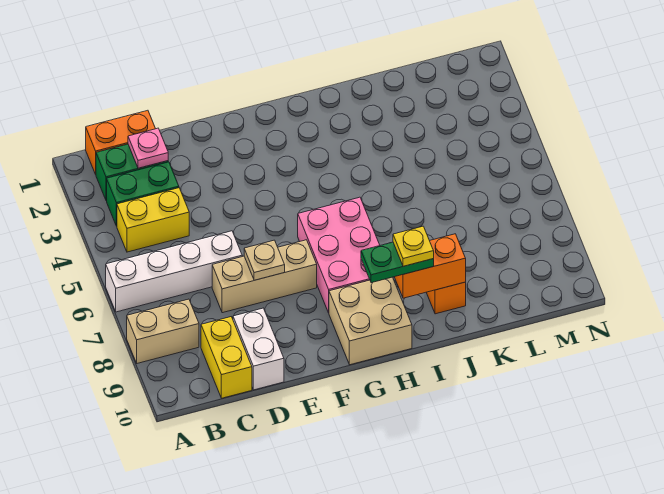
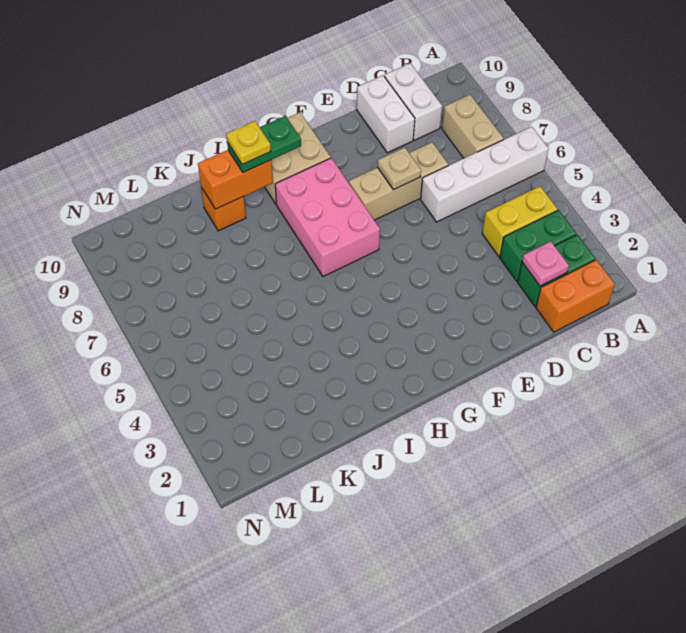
tan 1x2 brick [127,299,199,363] -> tan 1x2 brick turned to [442,95,504,158]
yellow 1x2 brick [201,317,252,398] -> white 1x2 brick [384,63,442,140]

